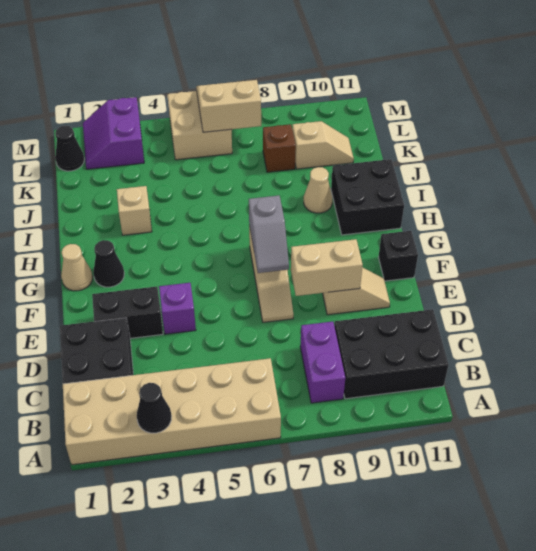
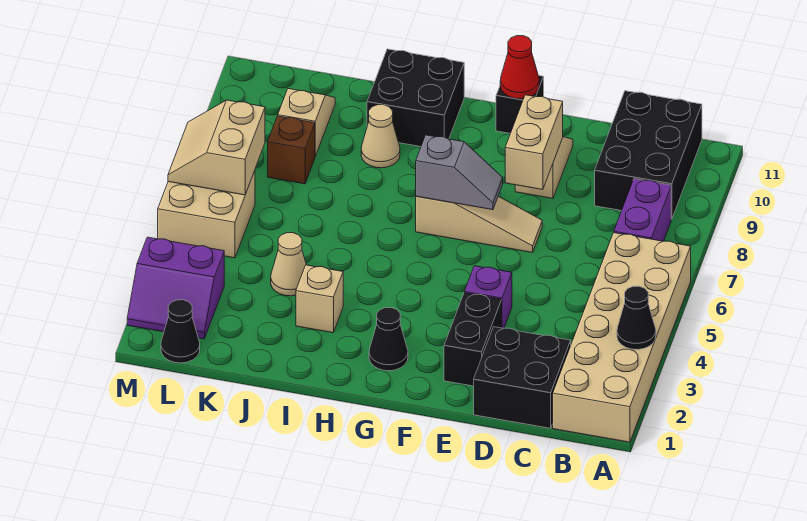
purple 1x2 brick [300,321,345,403] -> purple 1x2 brick turned to [614,179,671,241]
none -> red 1x1 cone [500,36,539,99]
tan 1x1 cone [61,244,92,291] -> tan 1x1 cone moved to [271,233,306,296]

